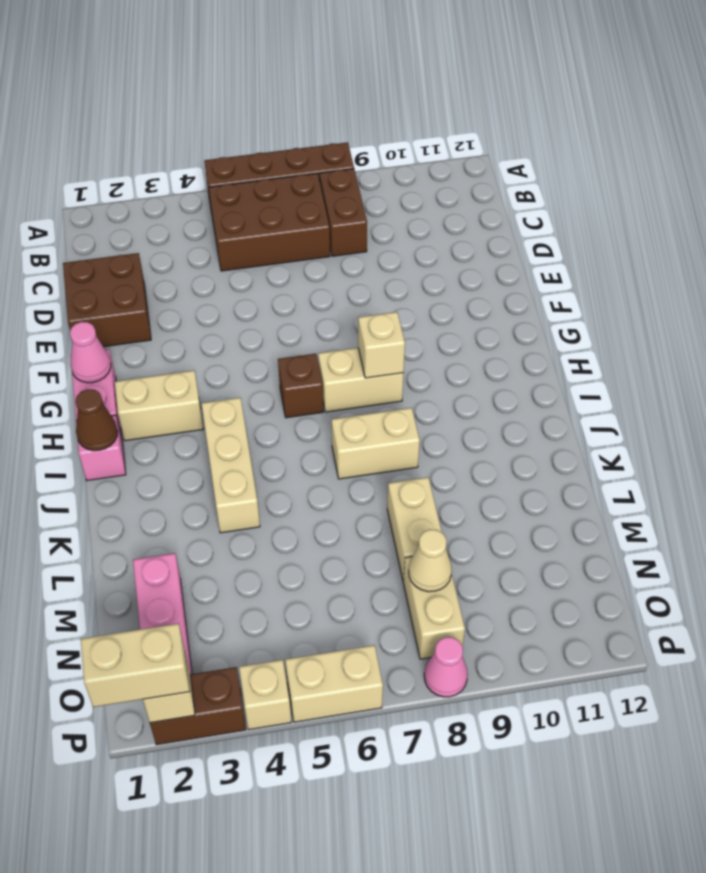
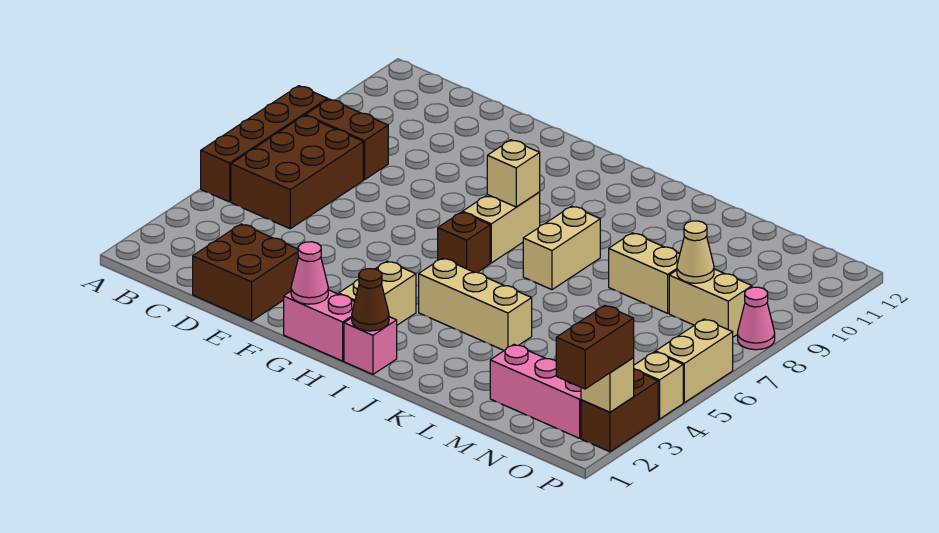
tan 1x2 brick [81,623,190,707] -> brown 1x2 brick [556,305,634,389]

